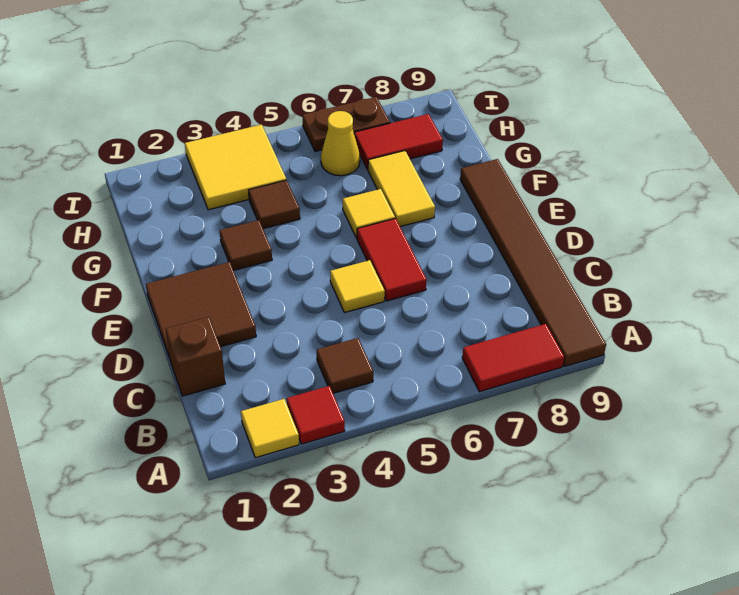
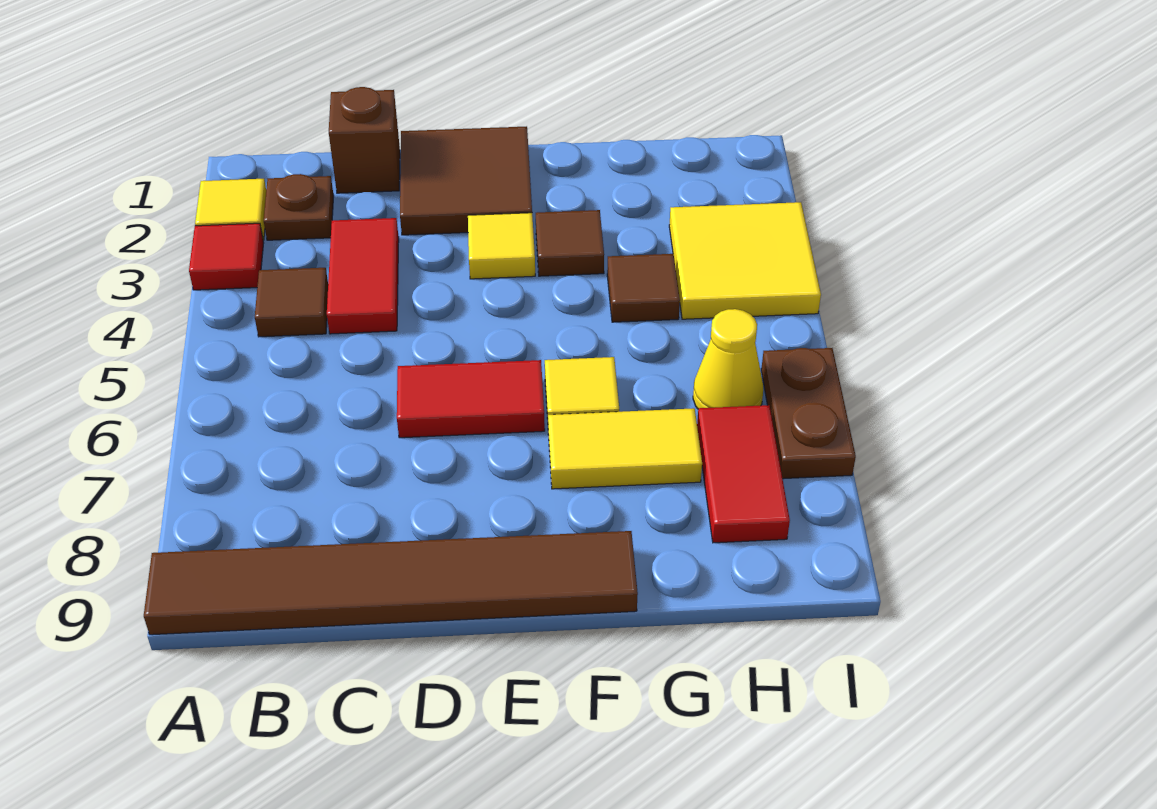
red 1x2 tile [462,324,564,392] -> red 1x2 tile moved to [327,218,399,334]
none -> brown 1x1 plate [264,174,334,240]
yellow 1x1 tile [330,260,385,313] -> yellow 1x1 tile moved to [468,213,535,279]

